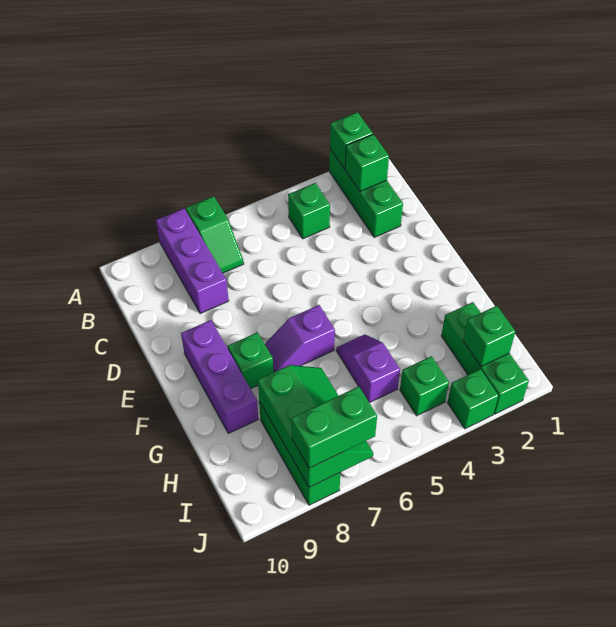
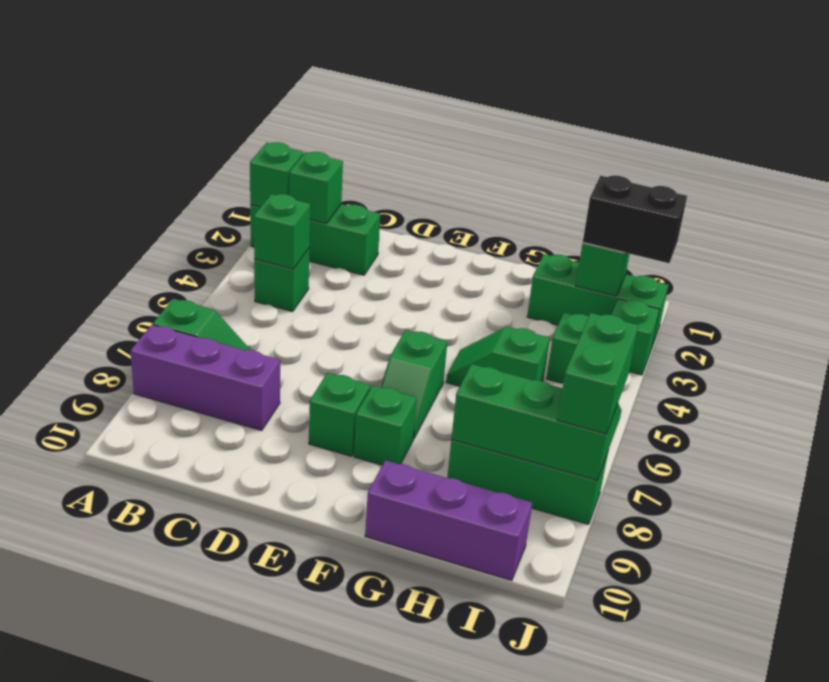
none -> green 1x1 brick [254,194,310,269]
none -> green 1x1 brick [309,373,371,456]
purple 1x3 brick [181,320,258,433] -> purple 1x3 brick moved to [365,460,532,580]
purple 1x2 slope [265,305,335,372] -> green 1x2 slope [381,330,447,439]
purple 1x2 slope [336,334,400,403] -> green 1x2 slope [446,327,550,386]
none -> black 1x2 brick [583,175,687,263]

